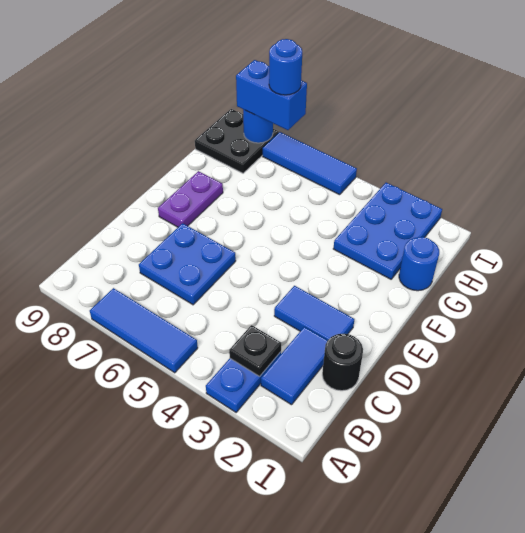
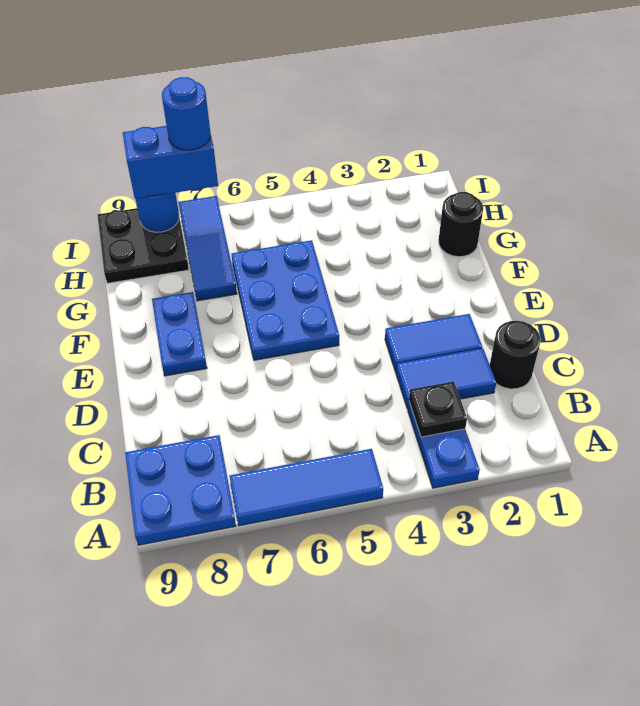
blue 1x2 tile [261,327,328,405] -> blue 1x2 tile turned to [396,348,496,409]
blue 2x2 plate [139,223,236,305] -> blue 2x2 plate moved to [125,435,236,545]
purple 1x2 plate [158,171,223,227] -> blue 1x2 plate [152,292,207,376]
blue 1x1 round brick [399,237,439,291] -> black 1x1 round brick [439,192,483,257]
blue 2x3 plate [333,183,442,279] -> blue 2x3 plate moved to [232,240,339,360]
blue 1x3 tile [263,132,357,195] -> blue 1x3 tile turned to [179,196,237,301]

